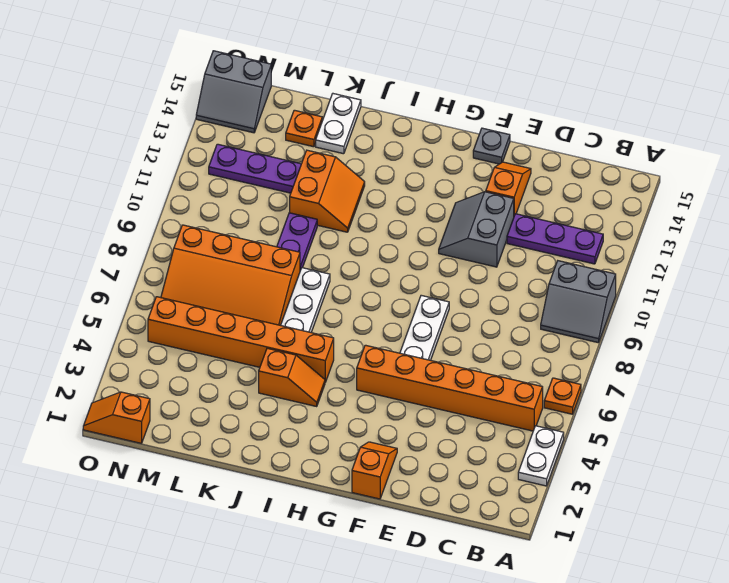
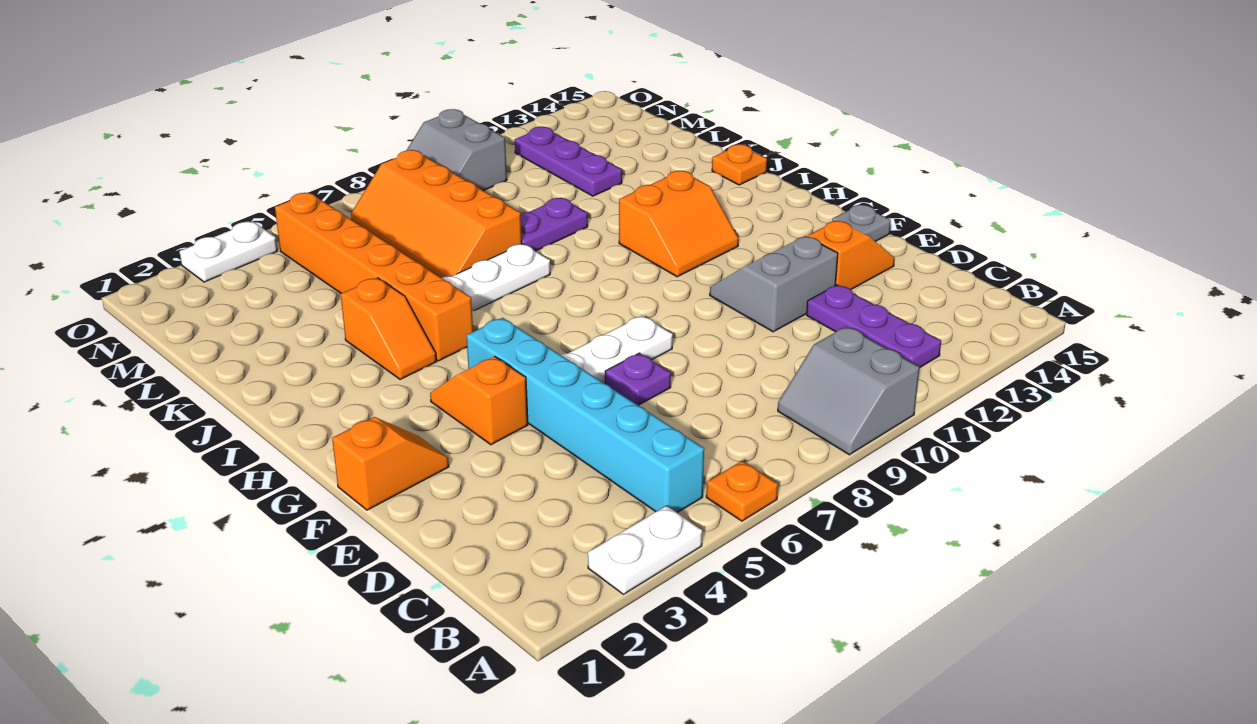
orange 1x6 brick [357,345,543,431] -> cyan 1x6 brick [466,318,704,513]
none -> purple 1x1 plate [605,353,671,405]
orange 2x2 slope [290,150,365,232] -> orange 2x2 slope moved to [619,171,739,277]
orange 3x4 slope [161,225,300,325] -> orange 2x4 slope [351,150,522,278]
white 1x2 plate [316,94,361,154] -> white 1x2 plate moved to [180,221,277,282]
orange 1x1 plate [286,110,322,147] -> orange 1x1 plate moved to [712,144,767,185]
orange 1x2 slope [83,392,150,443] -> orange 1x2 slope moved to [430,356,528,445]
grey 2x2 slope [196,51,271,133] -> grey 2x2 slope moved to [407,109,507,191]

